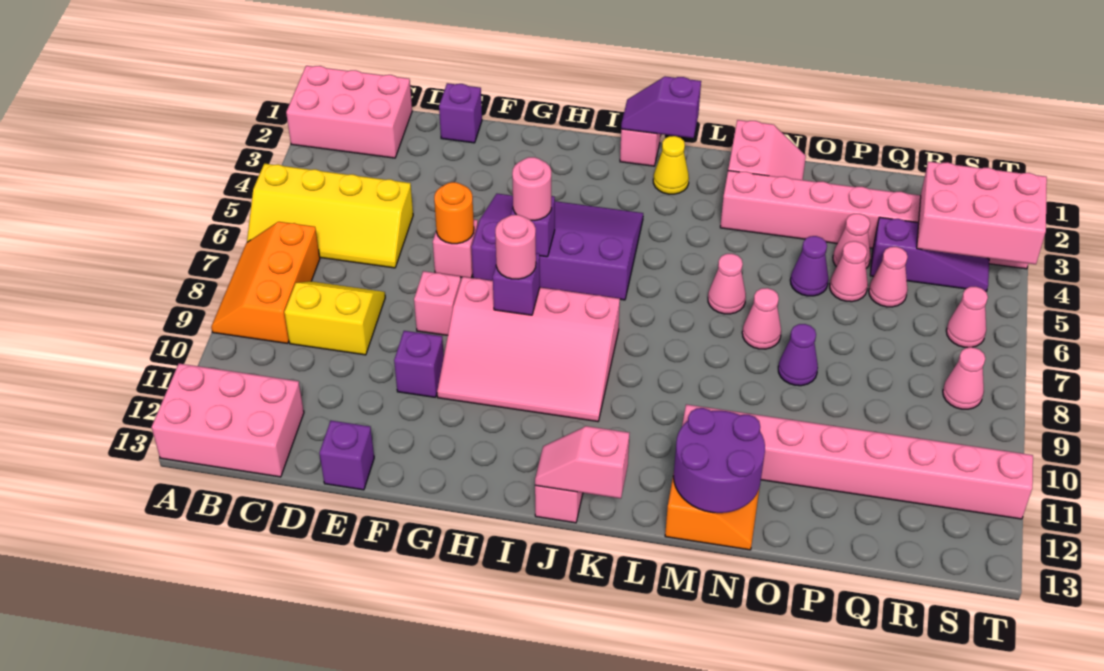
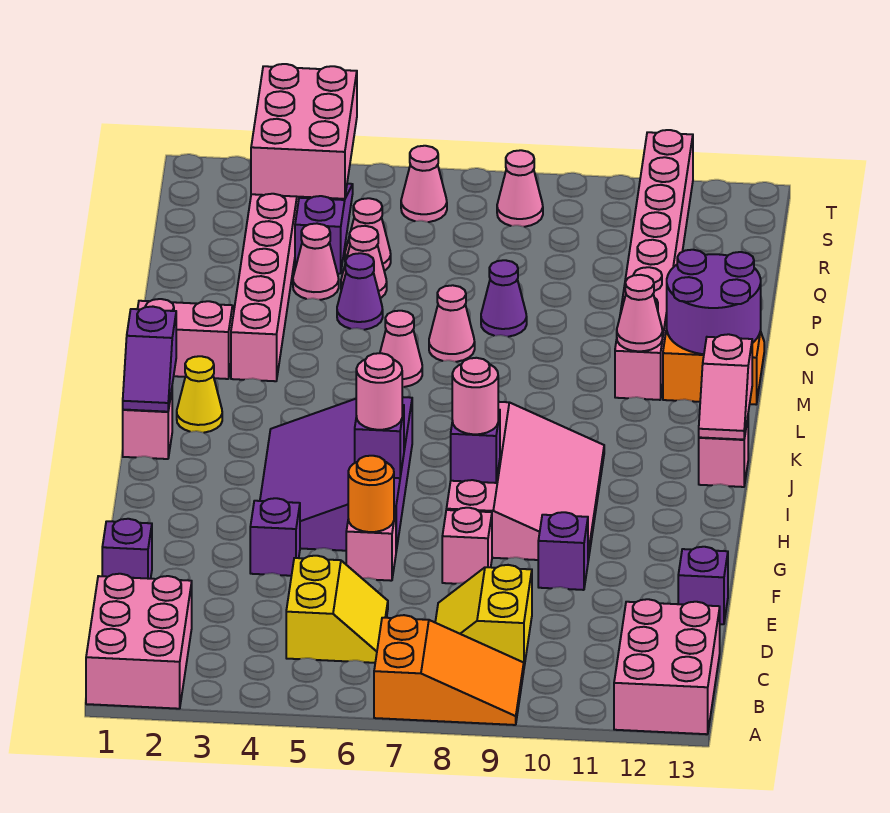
yellow 2x4 slope [247,163,413,268] -> yellow 2x2 slope [286,556,388,663]
orange 2x3 slope [211,222,320,343] -> orange 2x3 slope turned to [374,615,524,725]
none -> purple 1x1 brick [250,498,300,576]
none -> pink 1x1 cone [617,275,662,351]

